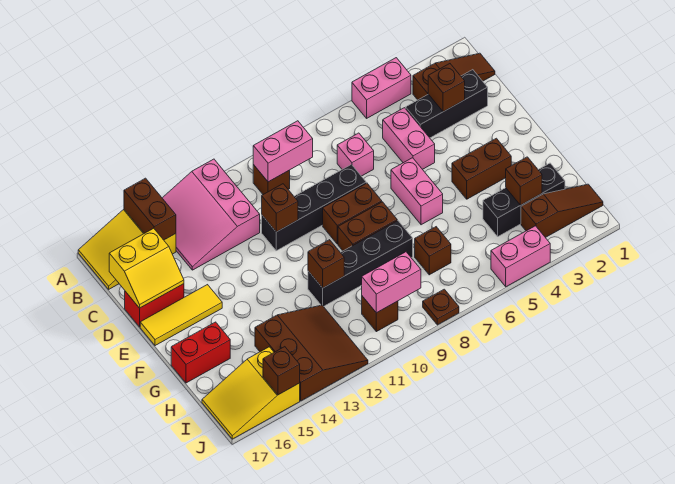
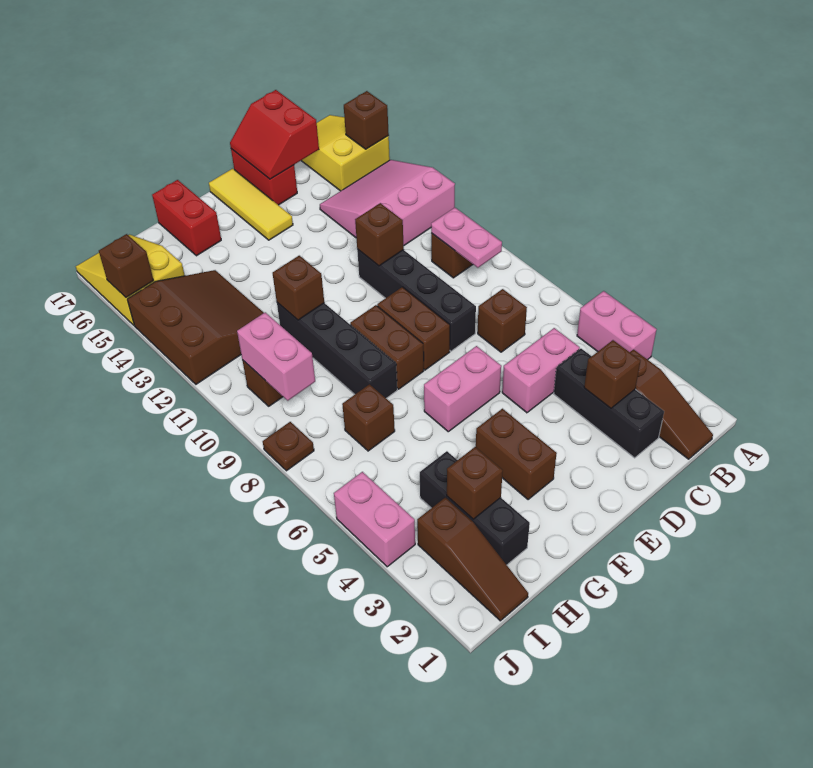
brown 1x2 brick [124,178,176,240] -> brown 1x1 brick [344,91,389,149]
pink 1x2 brick [253,121,313,182] -> pink 1x2 plate [431,208,502,268]
pink 1x1 brick [337,133,374,176] -> brown 1x1 brick [478,289,527,352]
yellow 2x2 slope [109,228,184,308] -> red 2x2 slope [230,90,319,179]
brown 3x3 slope [255,305,368,401] -> brown 3x3 slope turned to [127,270,264,384]

